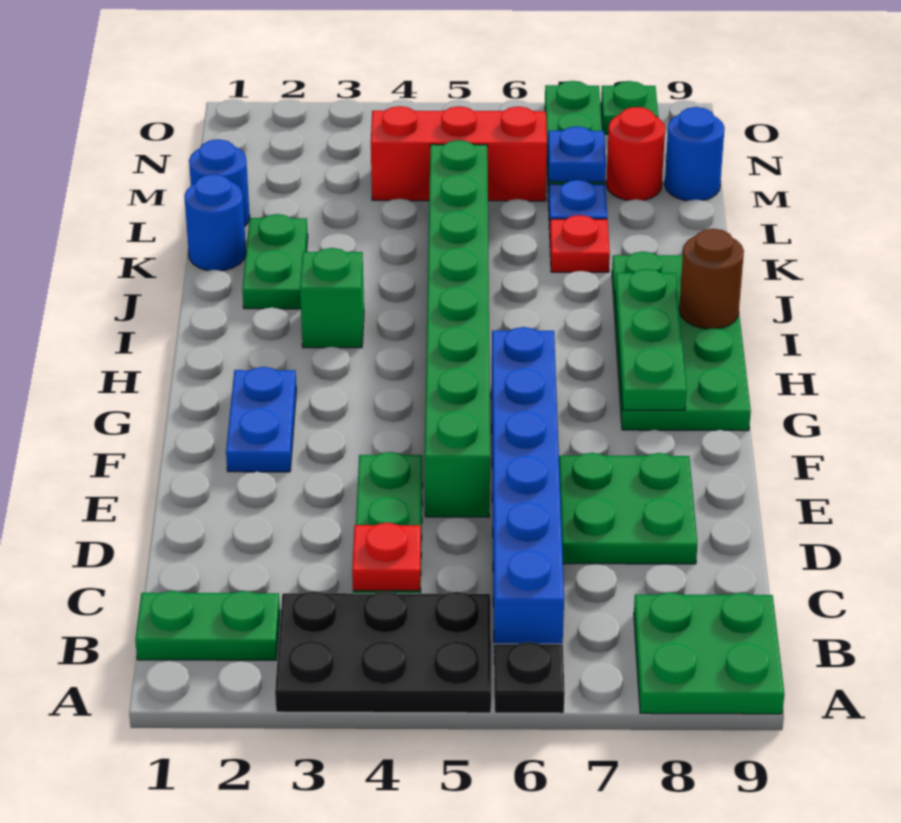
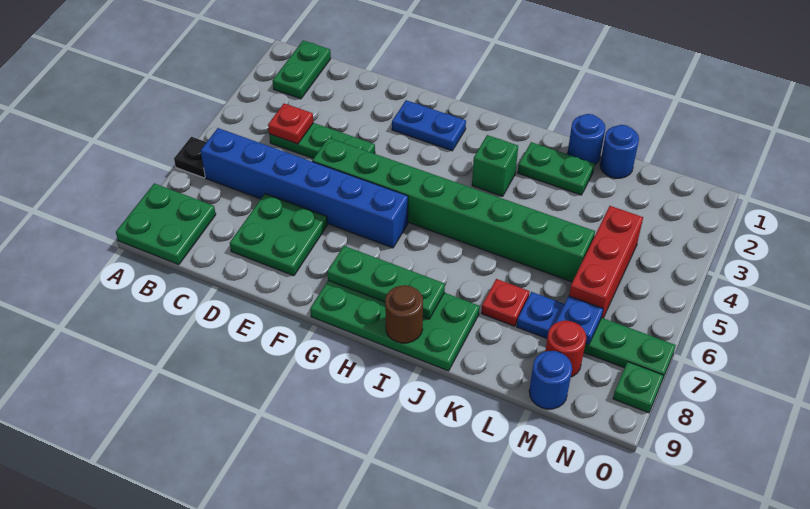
black 2x3 plate [275,591,491,713] -> none

